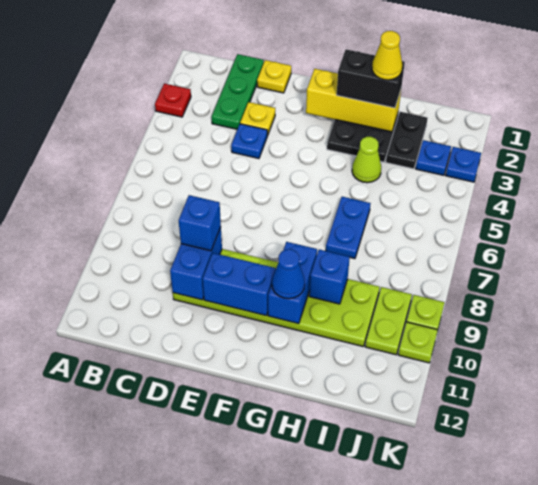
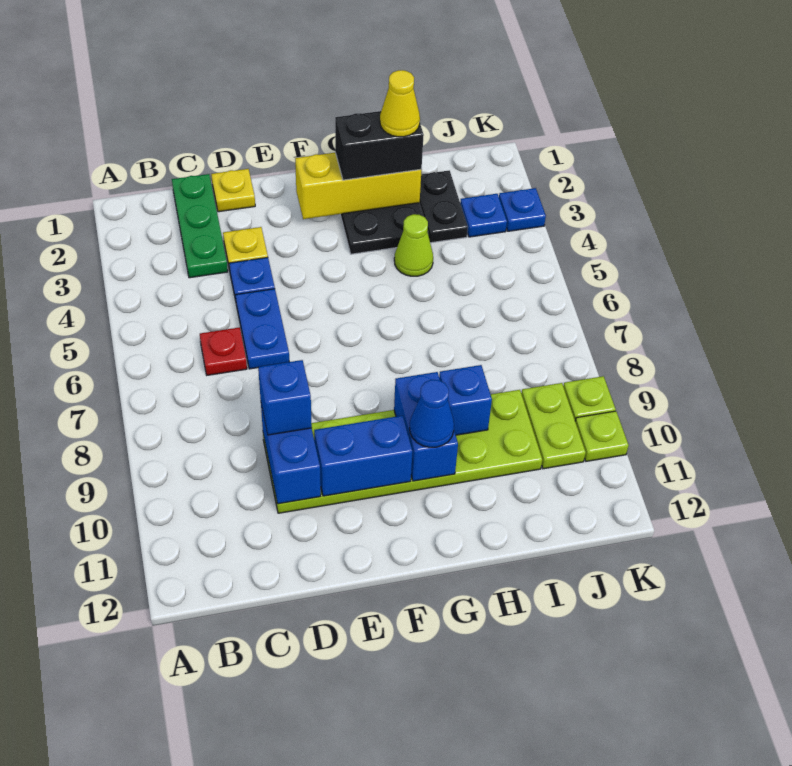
red 1x1 plate [155,84,191,117] -> red 1x1 plate moved to [200,327,247,375]
blue 1x2 plate [326,197,371,259] -> blue 1x2 plate moved to [236,289,289,369]

